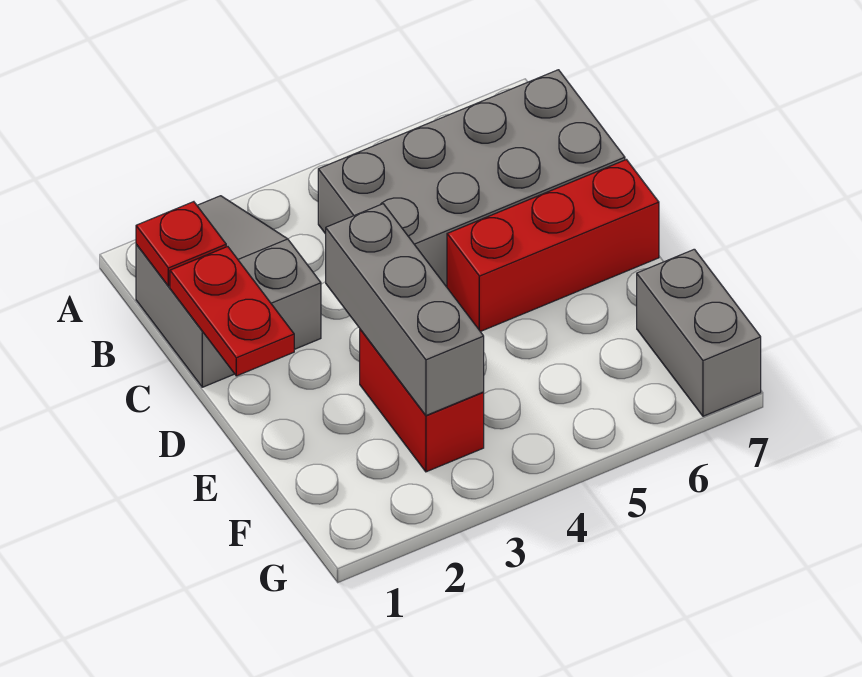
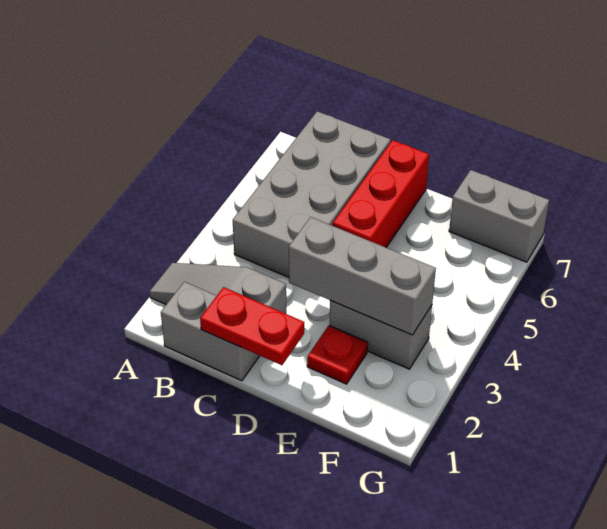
red 1x1 plate [136,202,226,286] -> red 1x1 plate moved to [307,326,368,384]
red 1x2 brick [360,329,484,472] -> grey 1x2 brick [330,300,432,369]

